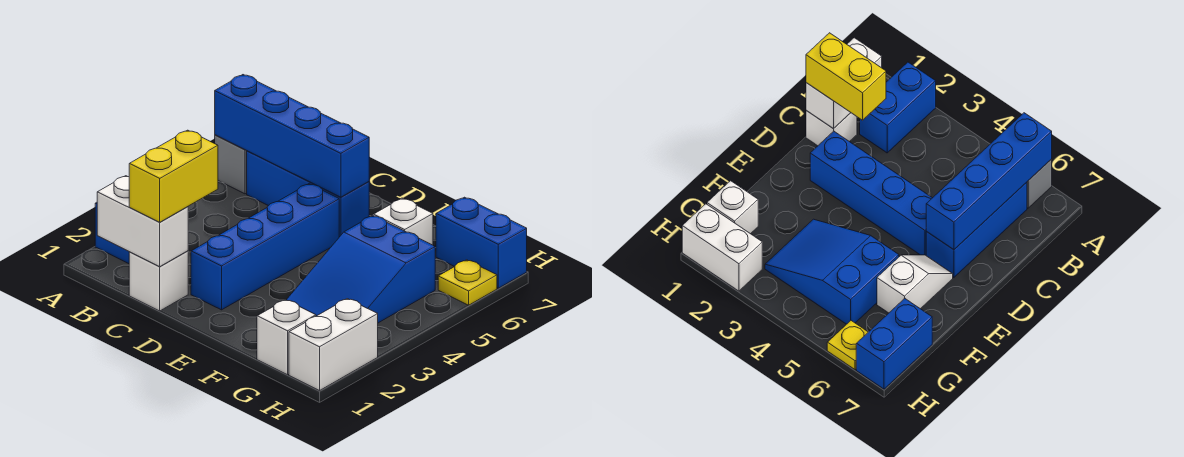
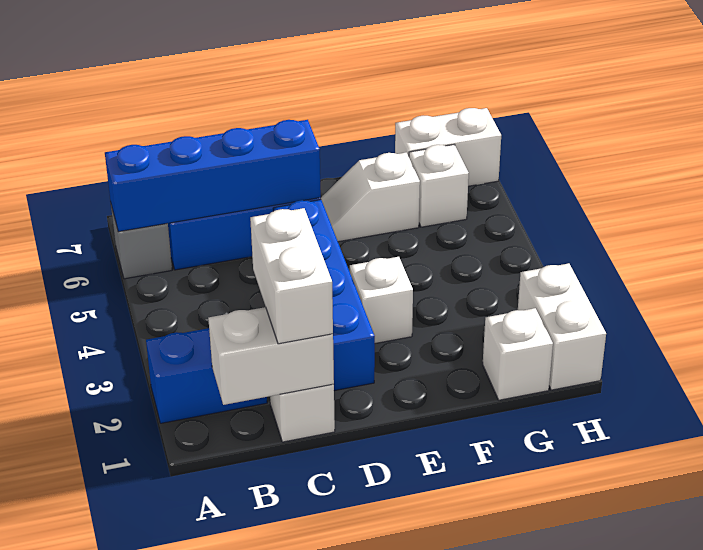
yellow 1x2 brick [129,130,218,222] -> white 1x2 brick [250,208,333,344]
none -> white 1x1 brick [350,257,413,343]
blue 2x3 slope [287,216,435,323] -> none
none -> white 1x1 brick [409,145,469,227]
blue 1x2 brick [436,197,527,288] -> white 1x2 brick [395,108,501,186]
yellow 1x1 plate [438,260,497,305] -> none

